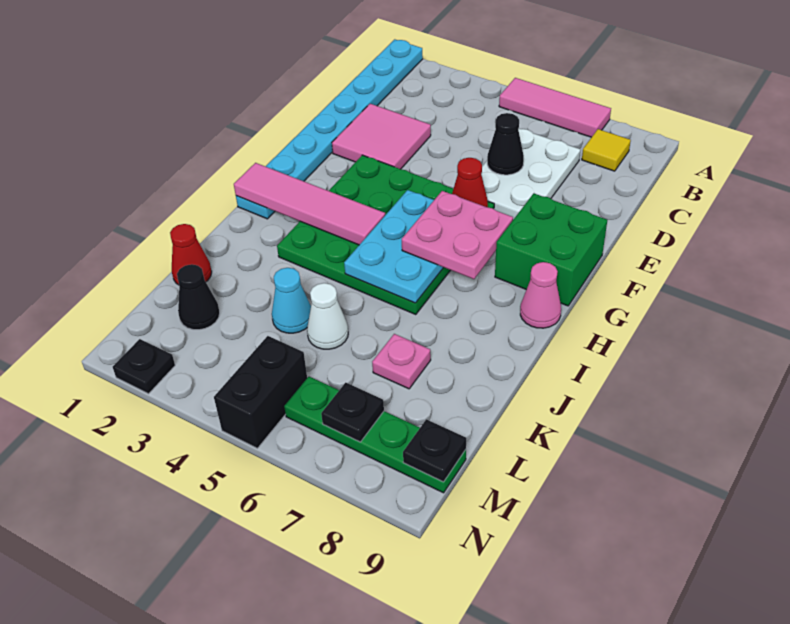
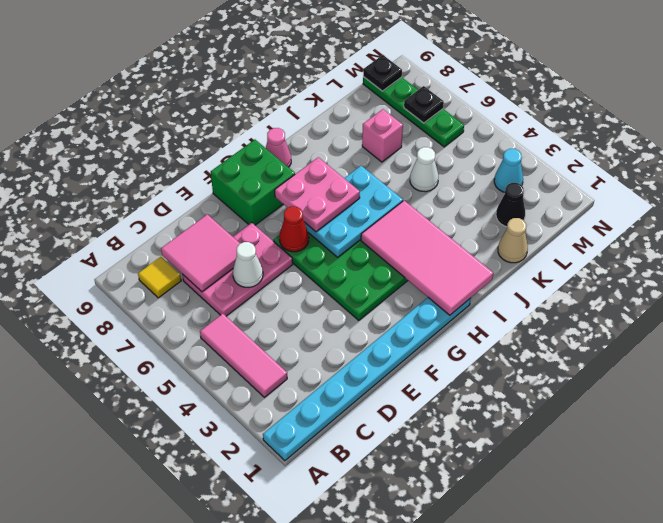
pink 1x3 tile [499,78,611,137] -> pink 1x3 tile moved to [200,314,287,397]
white 2x3 plate [481,129,580,220] -> pink 2x3 plate [182,222,293,316]
pink 2x2 tile [332,104,431,169] -> pink 2x2 tile moved to [161,214,240,292]
black 1x1 cone [487,113,524,175] -> white 1x1 cone [233,242,263,288]
pink 1x4 tile [234,163,385,245] -> pink 2x4 tile [361,201,493,315]
red 1x1 cone [170,224,212,285] -> tan 1x1 cone [498,218,528,263]
cyan 1x1 cone [272,268,311,333] -> cyan 1x1 cone moved to [494,149,523,192]
pink 1x1 plate [372,334,431,389] -> pink 1x1 brick [362,109,403,162]
black 1x2 brick [214,336,307,448] -> none
black 1x1 plate [113,339,175,394] -> none

